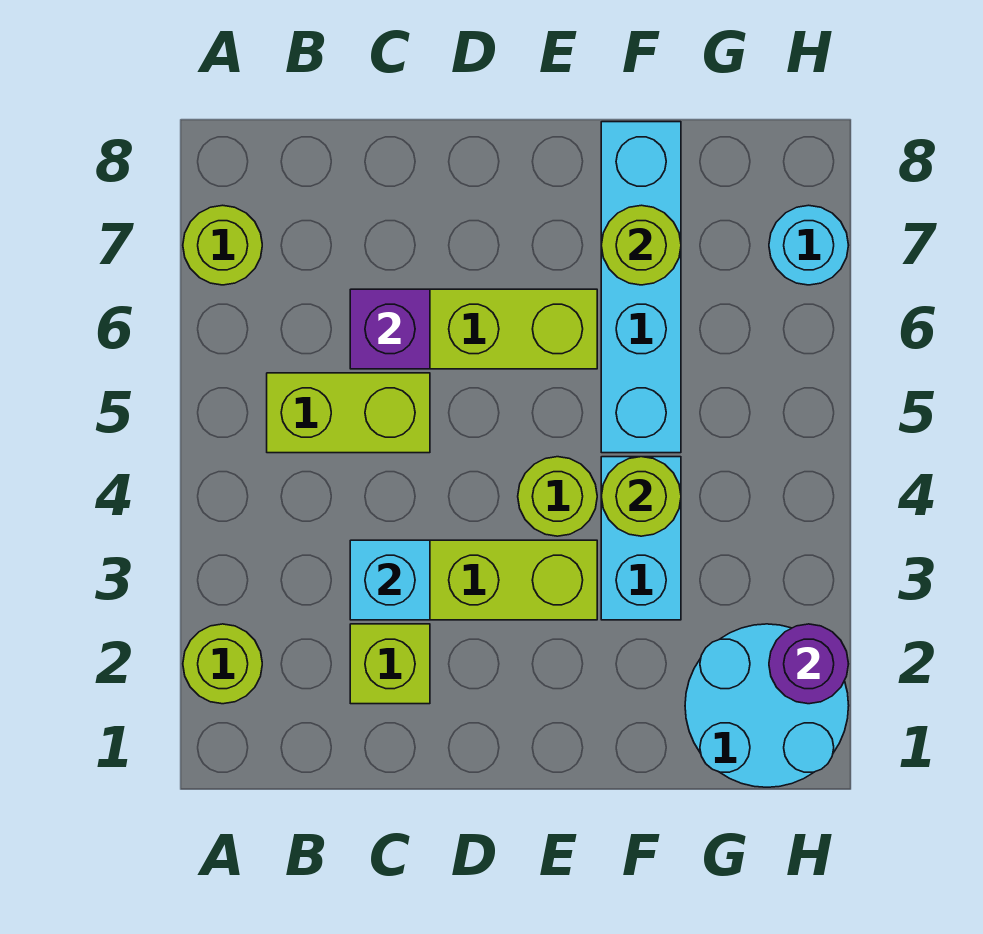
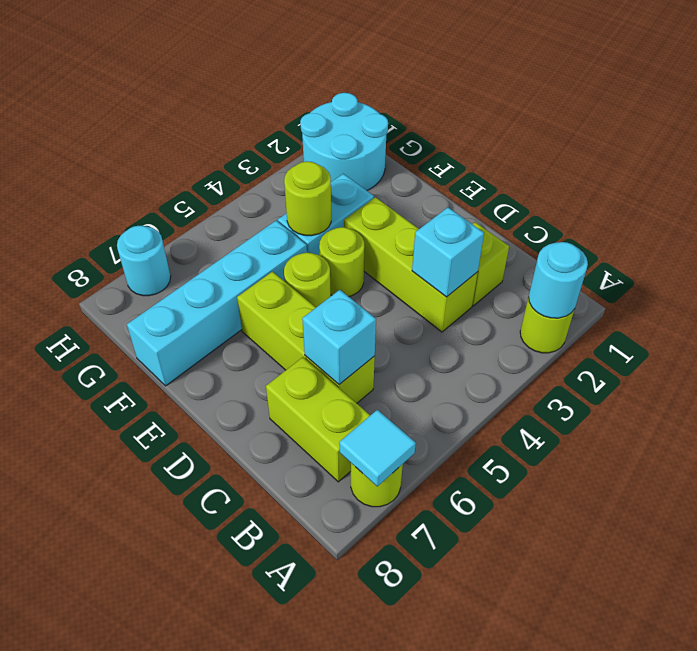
none -> cyan 1x1 round brick [529,242,588,318]
none -> cyan 1x1 tile [339,410,416,486]
lime 1x2 brick [267,373,430,453] -> lime 1x2 brick moved to [266,357,370,482]
purple 1x1 brick [350,289,430,369] -> cyan 1x1 brick [302,290,376,384]
lime 1x1 round brick [601,205,681,285] -> lime 1x1 round brick moved to [284,253,331,307]
purple 1x1 round brick [769,624,848,704] -> none

